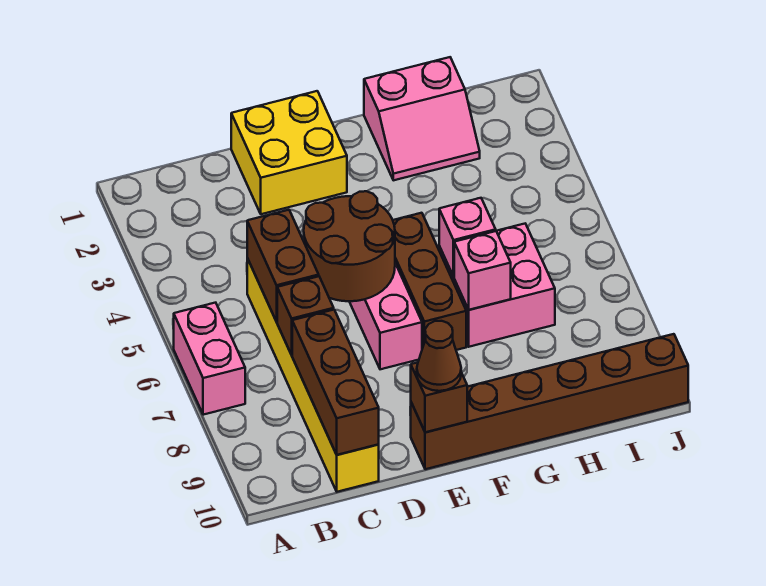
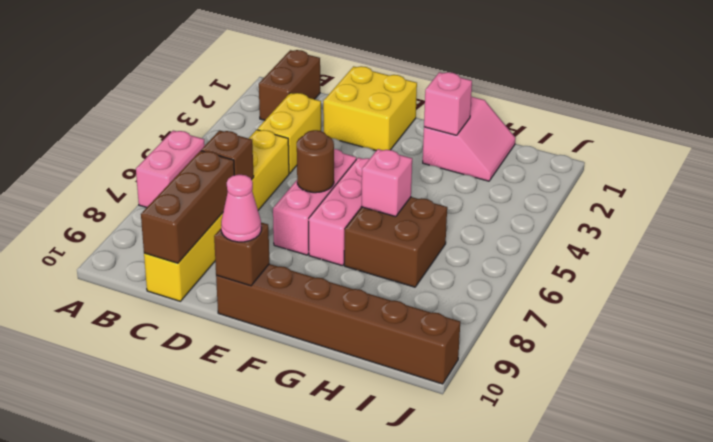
none -> yellow 1x2 brick [257,93,321,173]
brown 1x2 brick [247,210,319,322] -> brown 1x2 brick moved to [259,50,320,120]
brown 2x2 round brick [304,191,395,301] -> brown 1x1 round brick [297,130,334,193]
brown 1x1 cone [417,321,461,391] -> pink 1x1 cone [221,175,261,242]
brown 1x3 brick [393,213,466,350] -> pink 1x3 brick [309,158,369,266]
pink 2x2 slope [364,57,480,180] -> pink 2x2 slope turned to [423,96,516,181]
pink 2x2 brick [439,224,555,347] -> brown 2x2 brick [344,197,447,287]
pink 1x1 brick [454,231,511,310] -> pink 1x1 brick moved to [424,72,472,135]

